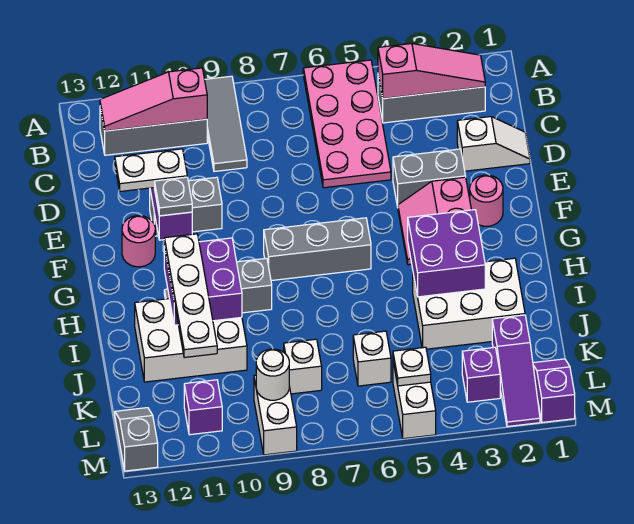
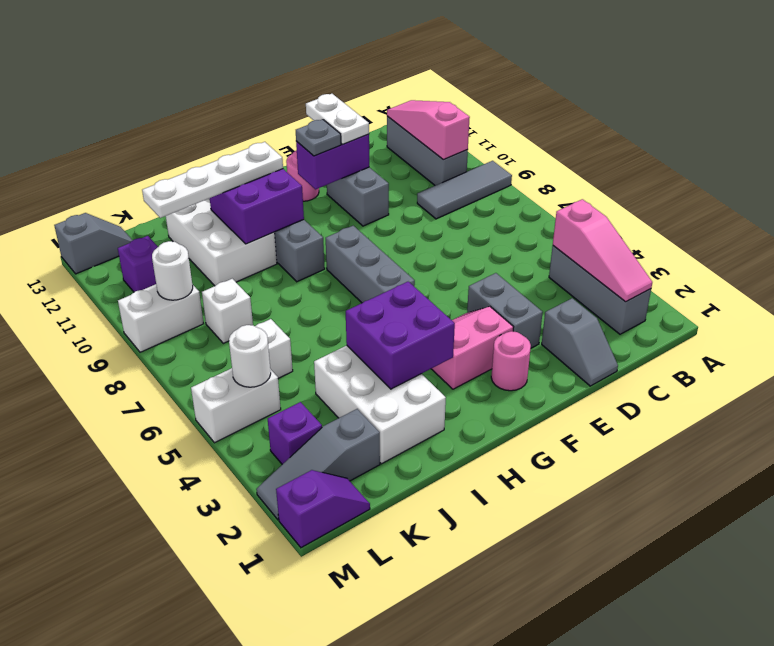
pink 2x4 plate [303,60,391,188] -> none
white 1x2 slope [457,117,530,171] -> grey 1x2 slope [542,298,618,386]
purple 1x3 slope [492,315,540,427] -> grey 1x3 slope [256,409,380,520]
white 1x1 plate [393,347,431,386] -> white 1x1 round brick [229,325,271,387]

